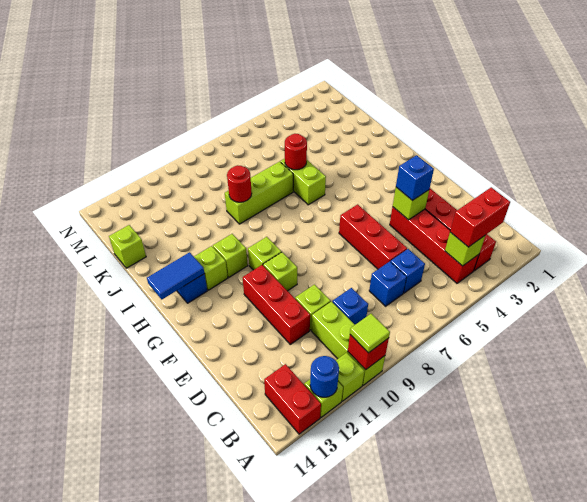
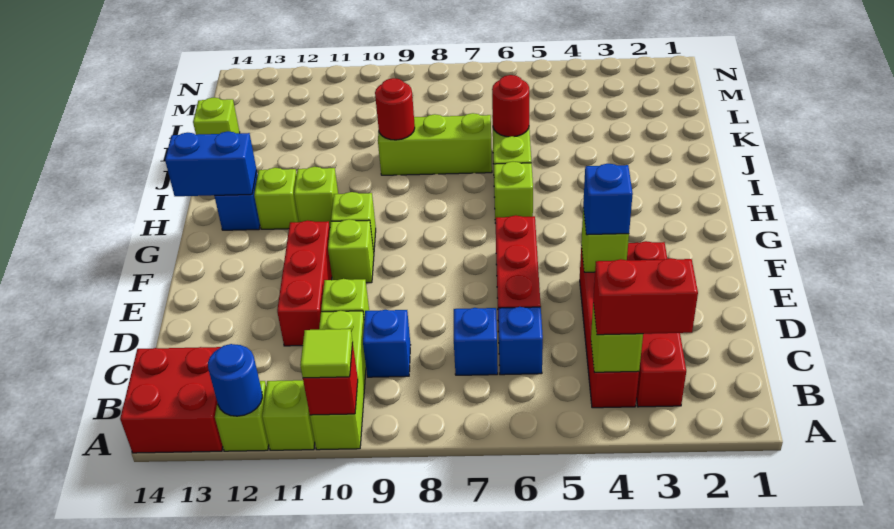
red 1x2 brick [264,364,321,434] -> red 2x2 brick [120,347,223,453]
none -> lime 1x1 brick [494,162,533,223]
blue 1x2 tile [147,252,204,300] -> blue 1x2 brick [165,131,257,196]

